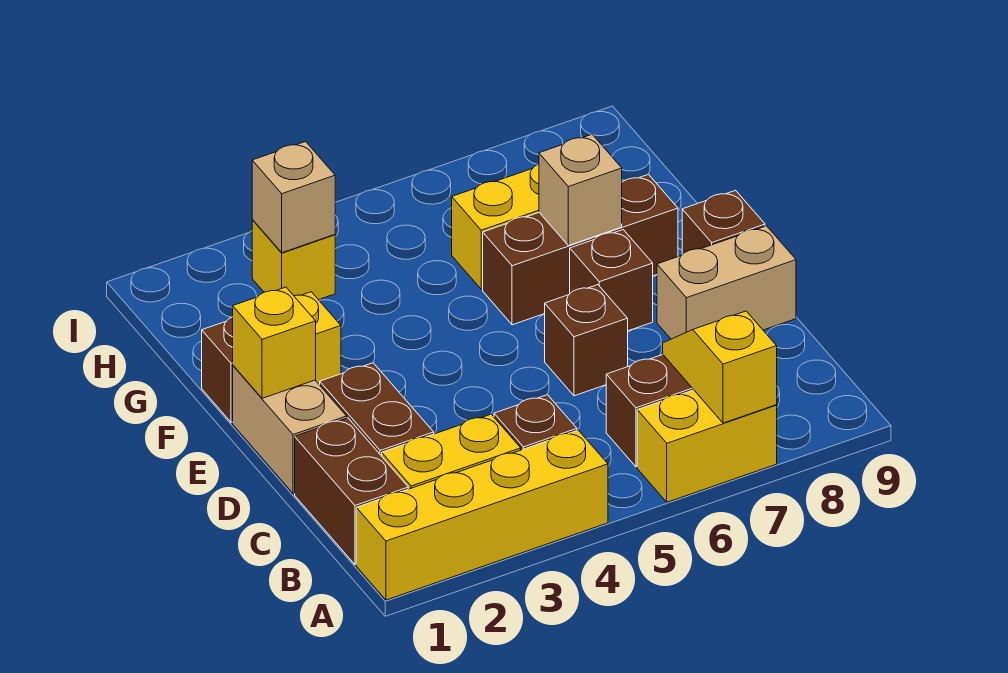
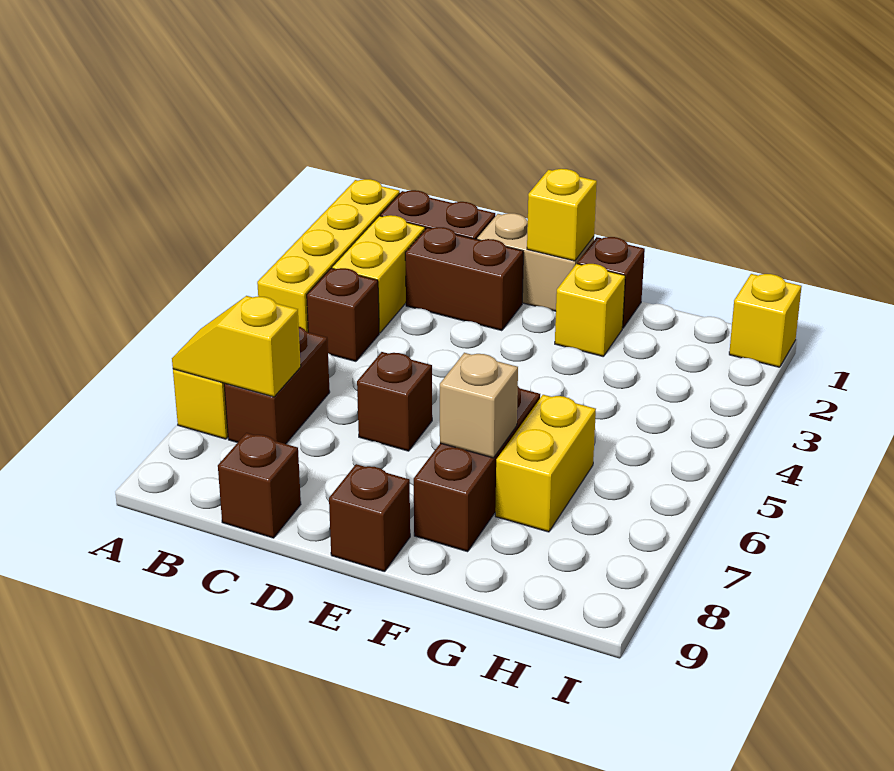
yellow 1x2 slope [663,311,777,423] -> yellow 1x2 slope turned to [172,296,301,397]
tan 1x2 brick [657,226,796,339] -> none
brown 1x1 brick [570,230,653,331] -> brown 1x1 brick moved to [218,433,301,538]
yellow 1x1 brick [252,220,335,300] -> yellow 1x1 brick moved to [729,274,802,367]
tan 1x1 brick [252,142,335,253] -> none

